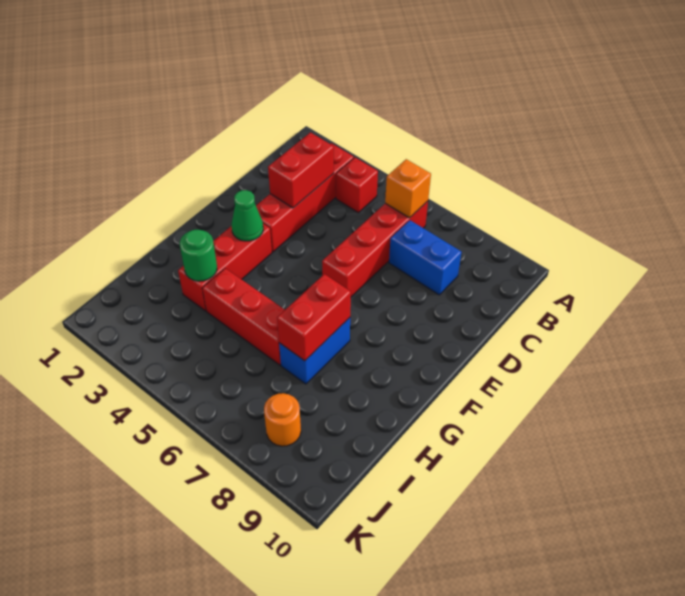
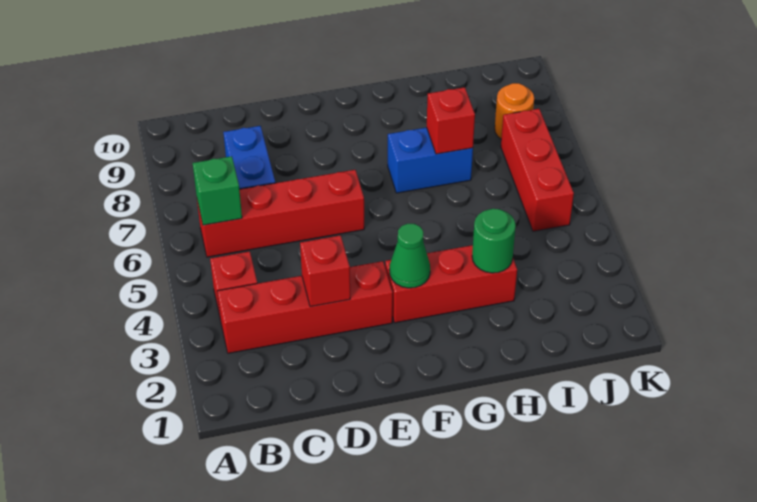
orange 1x1 brick [385,159,431,218] -> green 1x1 brick [193,156,242,225]
red 1x2 brick [268,132,334,208] -> red 1x1 brick [300,235,350,307]
red 1x2 brick [277,274,351,361] -> red 1x1 brick [427,87,475,154]
red 1x3 brick [202,268,285,365] -> red 1x3 brick moved to [501,109,574,231]

